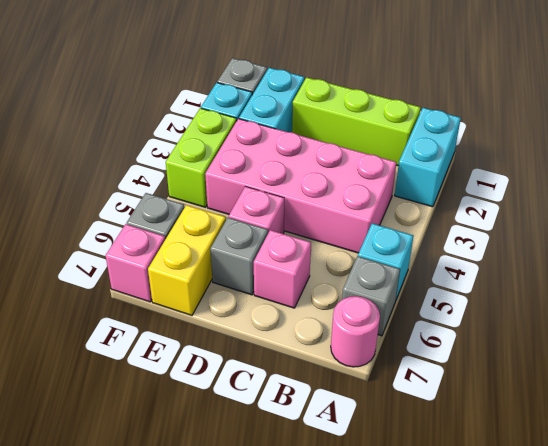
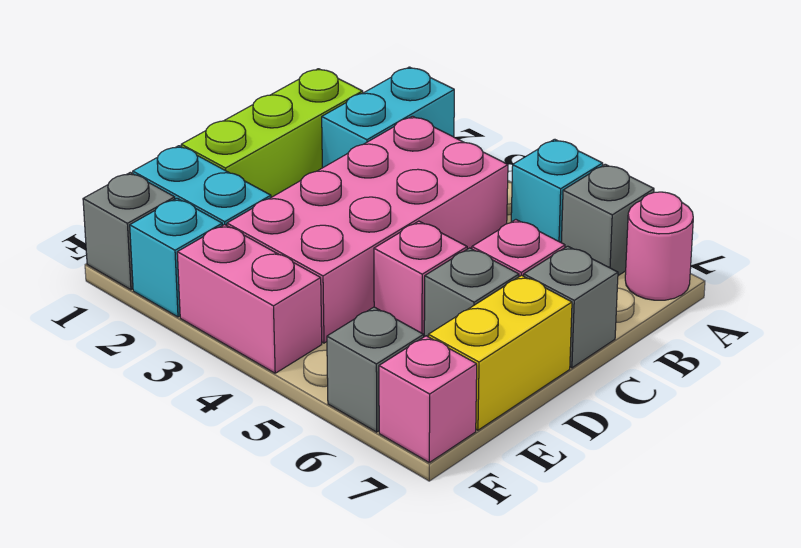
cyan 1x2 brick [395,108,461,207] -> cyan 1x2 brick turned to [322,67,454,168]
none -> grey 1x1 brick [524,246,618,368]
yellow 1x2 brick [148,205,226,315] -> yellow 1x2 brick turned to [428,275,572,430]
lime 1x2 brick [166,108,237,207] -> pink 1x2 brick [177,225,322,373]

